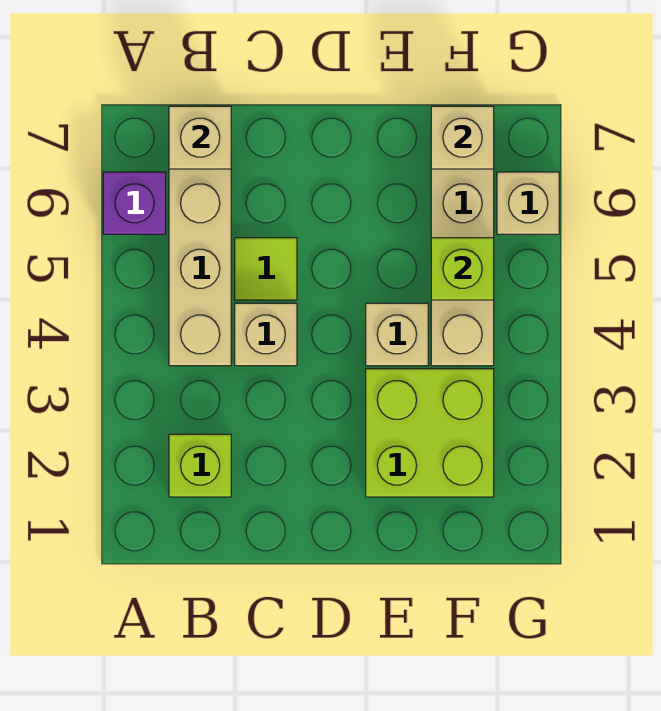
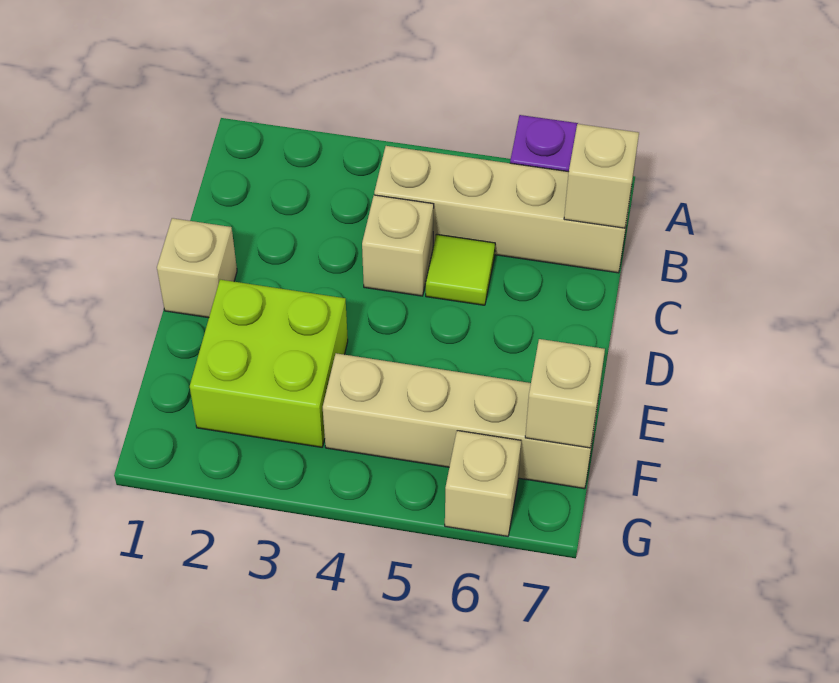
lime 1x1 brick [169,434,231,497] -> none
tan 1x1 brick [366,303,428,366] -> tan 1x1 brick moved to [157,218,237,318]
lime 1x1 brick [431,238,494,300] -> none

